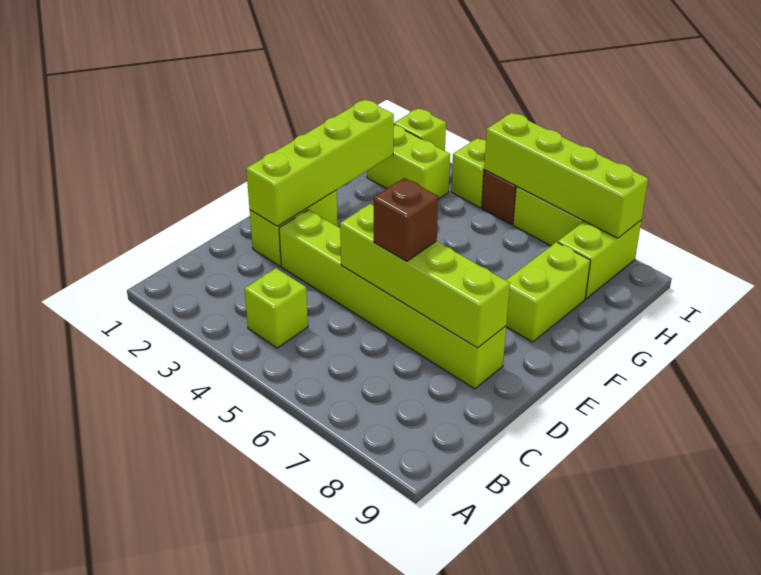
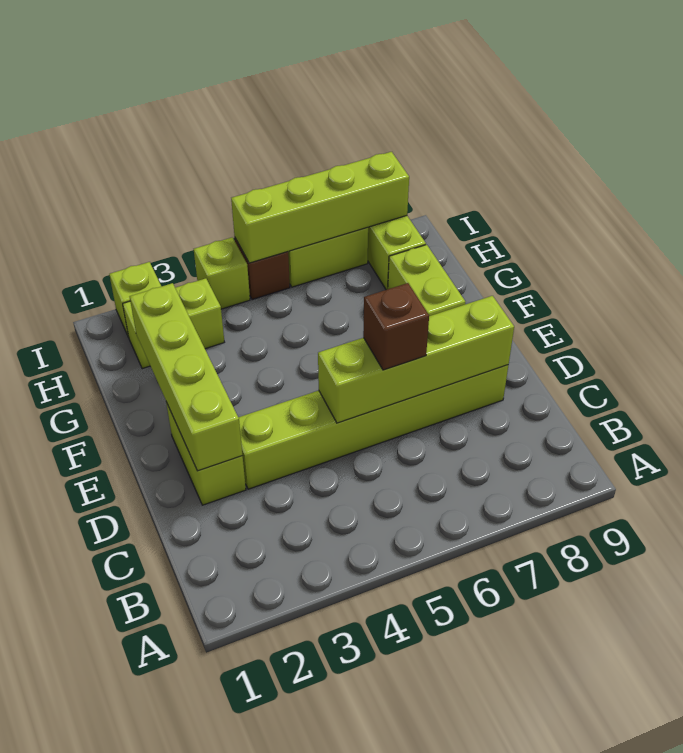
lime 1x1 brick [245,268,308,348] -> none

